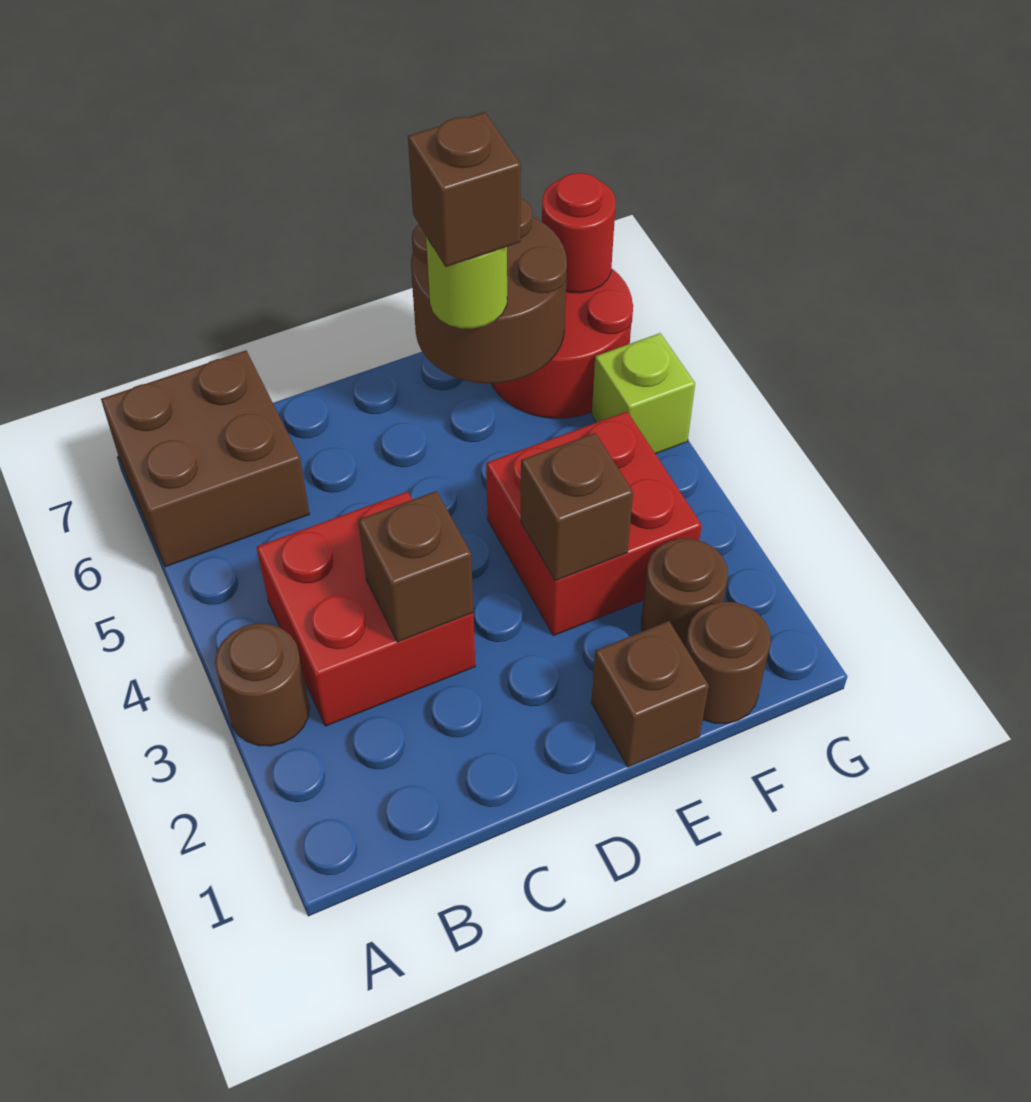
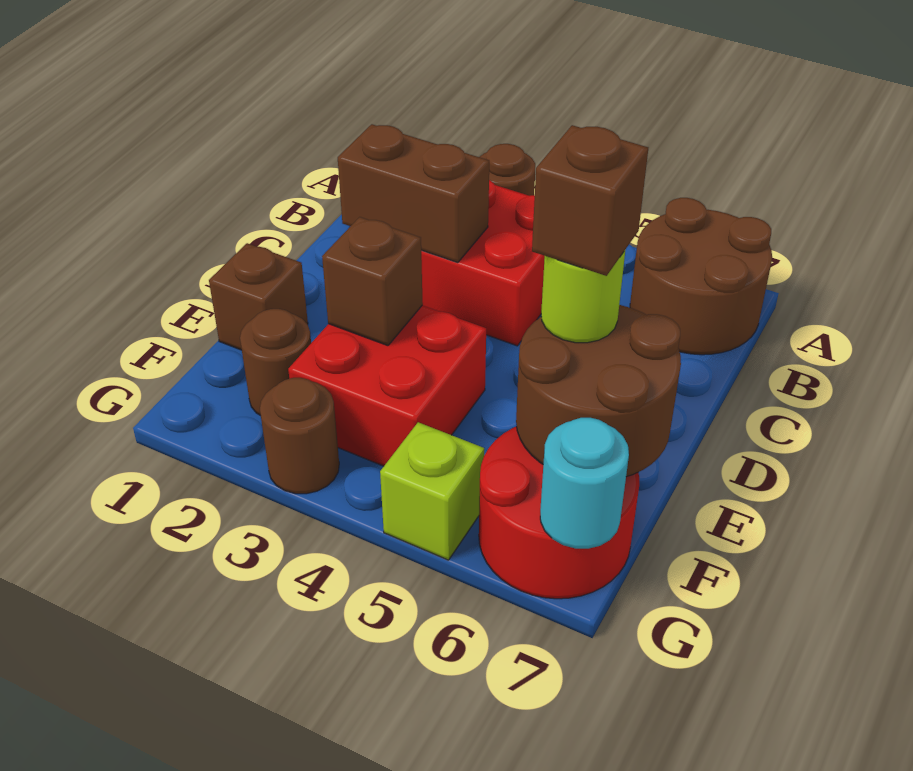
brown 2x2 brick [101,350,309,567] -> brown 2x2 round brick [630,198,772,355]
brown 1x1 brick [358,491,473,642] -> brown 1x2 brick [338,124,489,263]
brown 1x1 round brick [685,602,771,724] -> brown 1x1 round brick moved to [260,378,339,494]
red 1x1 round brick [542,173,615,293] -> cyan 1x1 round brick [540,418,629,549]

